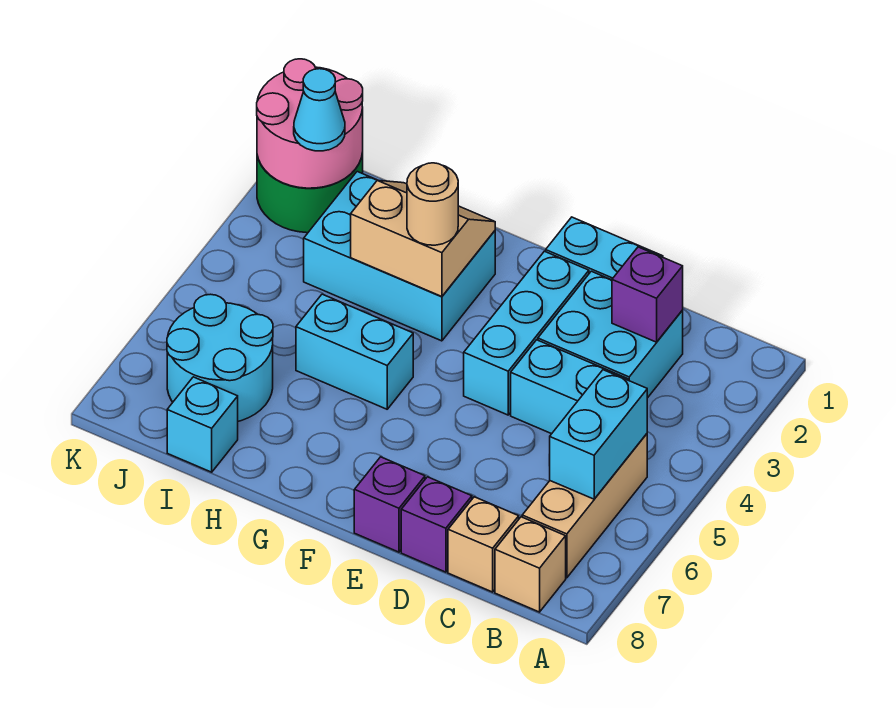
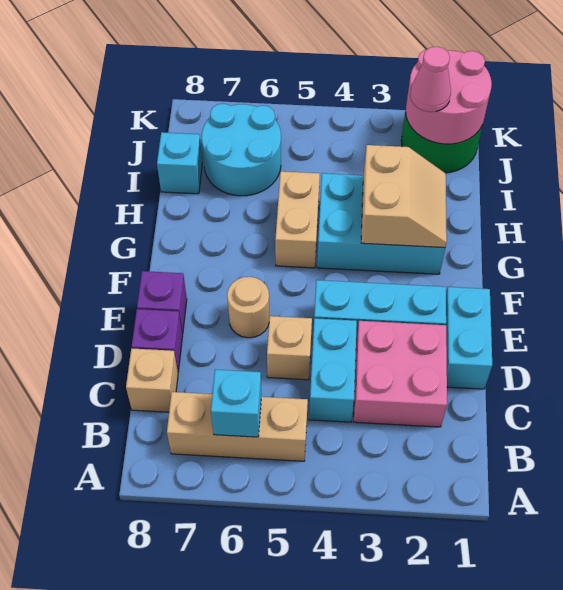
cyan 1x2 brick [549,370,647,499] -> cyan 1x1 brick [211,370,261,437]
tan 1x1 brick [495,517,566,612] -> tan 1x1 brick moved to [267,316,312,380]
cyan 2x2 brick [538,271,683,398] -> pink 2x2 brick [354,321,447,427]
purple 1x1 brick [612,247,683,342] -> none
cyan 2x3 brick [304,172,495,341] -> cyan 2x3 brick turned to [317,173,445,274]
tan 1x1 round brick [407,163,458,245] -> tan 1x1 round brick moved to [227,277,269,338]
cyan 1x2 brick [296,294,413,409] -> tan 1x2 brick [275,171,320,268]
cyan 1x1 cone [294,69,345,151] -> pink 1x1 cone [410,47,451,112]

